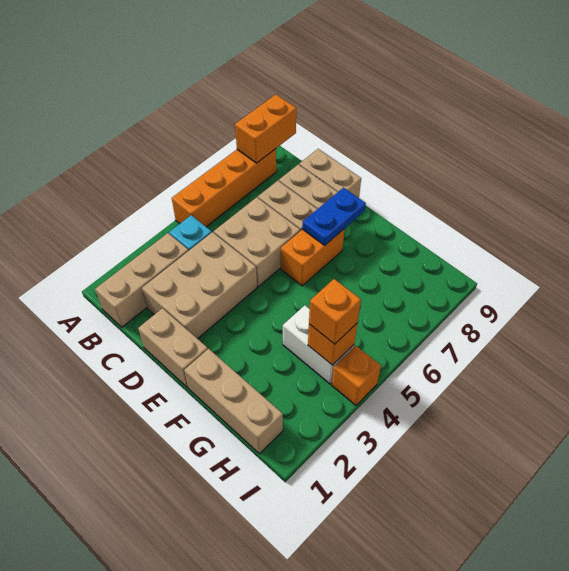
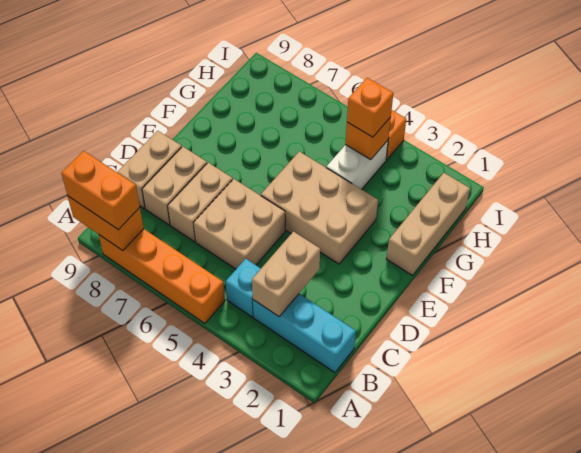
tan 1x3 brick [95,233,188,327] -> cyan 1x3 brick [253,294,356,373]
tan 2x3 brick [142,232,257,339] -> tan 2x3 brick moved to [261,151,378,264]
tan 1x2 brick [138,308,208,387] -> tan 1x2 brick moved to [252,232,320,316]
orange 1x2 brick [281,229,344,286] -> orange 1x2 brick moved to [61,151,140,230]
blue 1x2 plate [302,188,366,245] -> none

